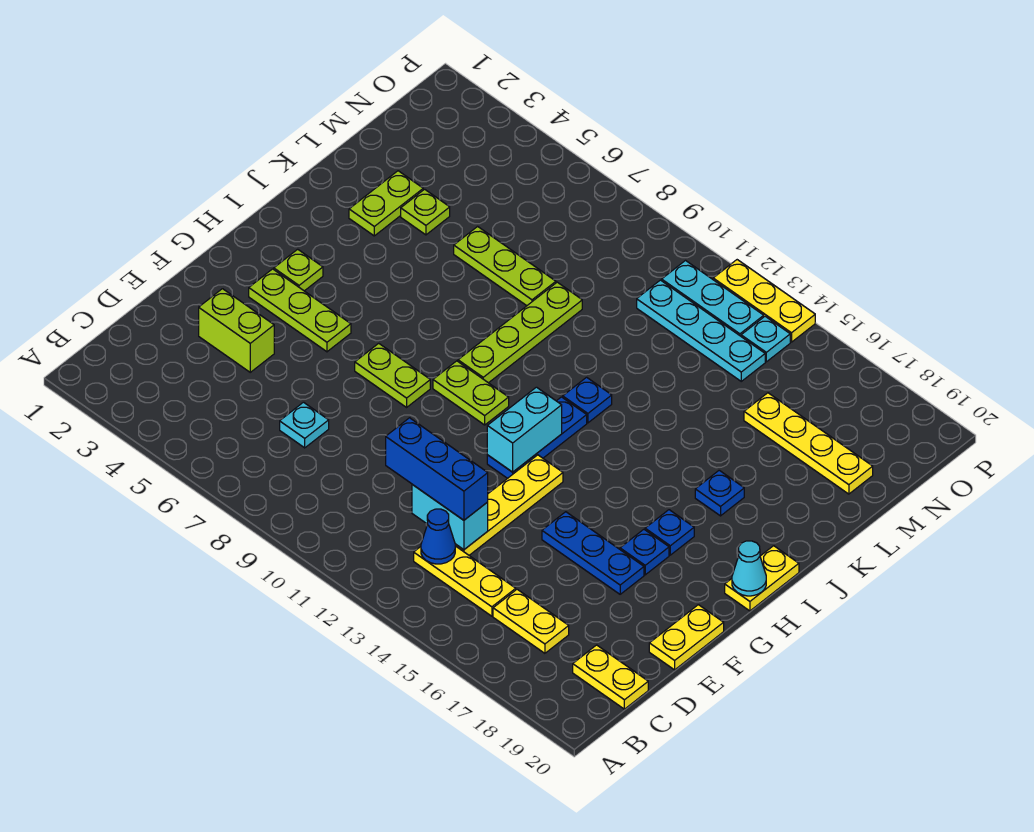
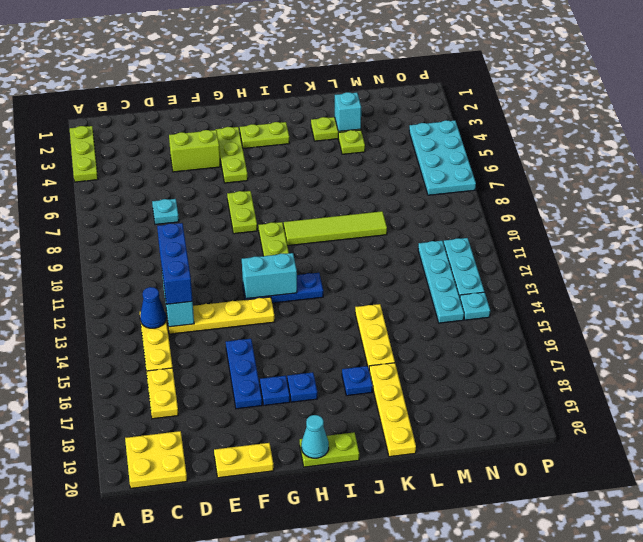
yellow 1x2 plate [573,645,648,709] -> yellow 2x2 plate [125,431,187,488]
lime 1x2 brick [199,289,274,372] -> lime 1x2 brick turned to [169,130,220,172]
lime 1x1 plate [274,249,323,291] -> lime 1x2 plate [240,122,290,149]
yellow 1x2 plate [725,546,799,611] -> lime 1x2 plate [300,432,359,467]
lime 1x4 plate [458,282,582,383] -> lime 1x4 tile [284,211,387,246]
blue 1x1 plate [563,377,612,423] -> none
none -> cyan 1x1 brick [335,92,361,131]
lime 1x3 plate [454,227,556,306] -> lime 1x3 plate moved to [70,126,98,182]
yellow 1x4 plate [744,393,873,494] -> yellow 1x4 plate moved to [369,363,416,457]
none -> cyan 2x4 plate [409,120,476,195]
yellow 1x3 plate [713,260,815,342] -> yellow 1x3 plate moved to [355,304,395,368]

